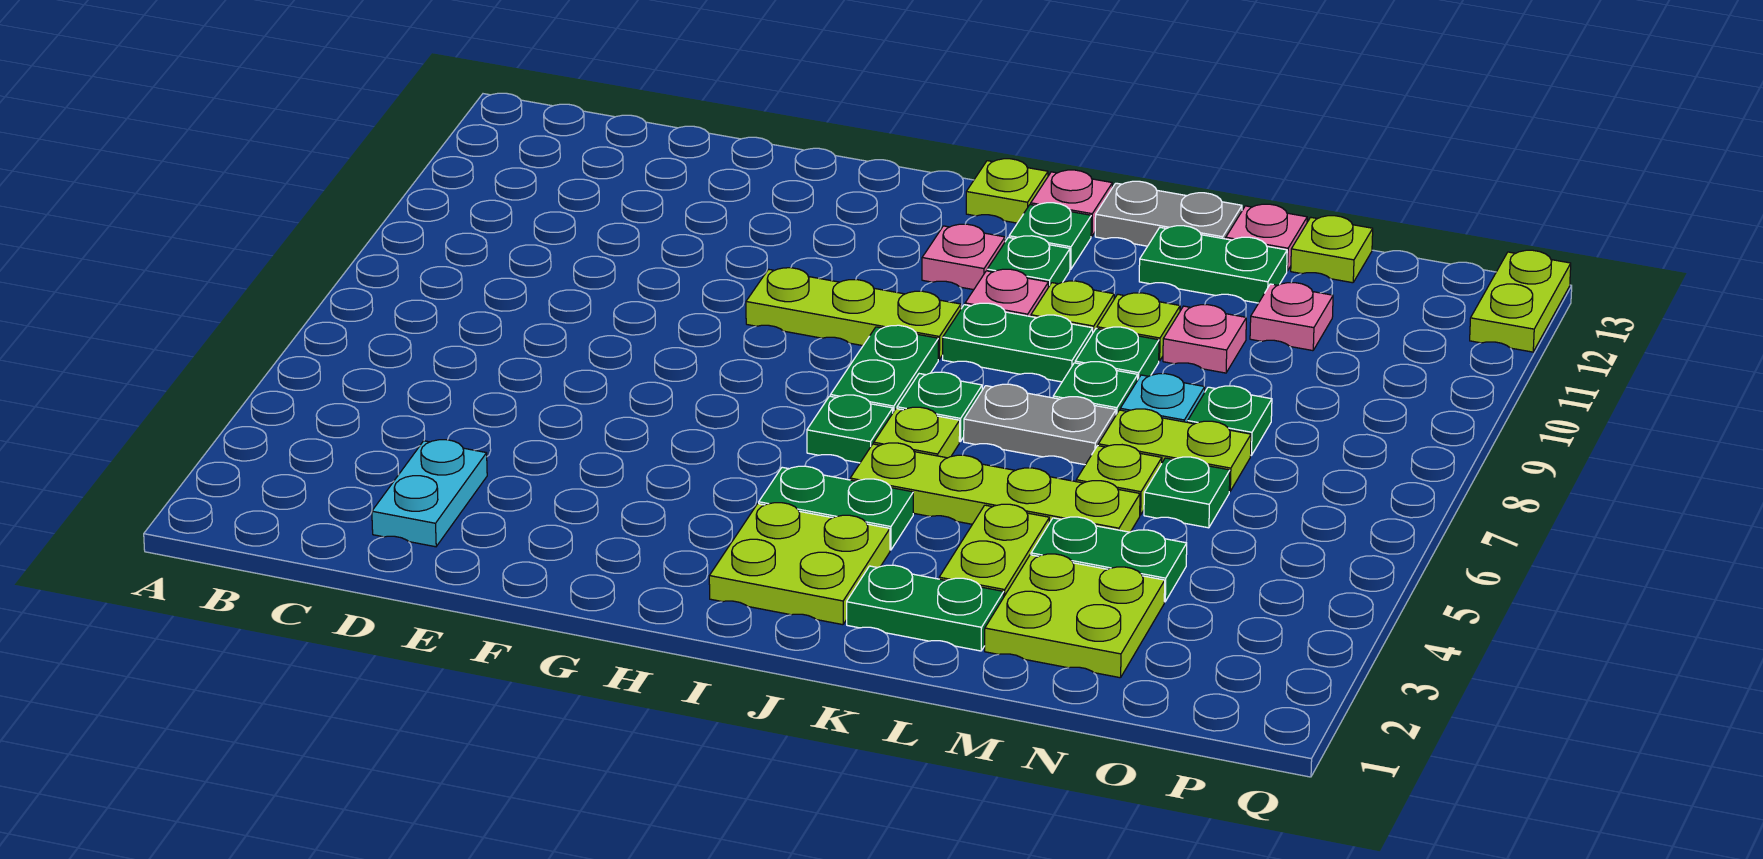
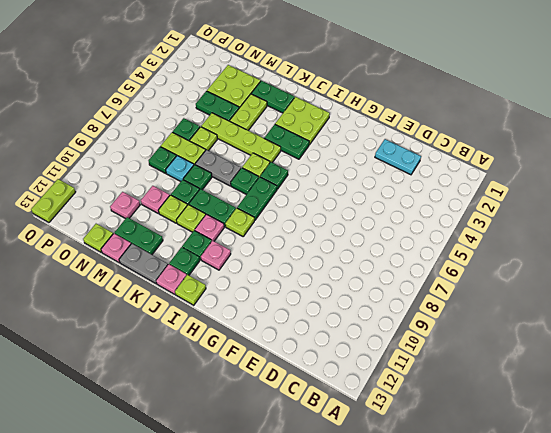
cyan 1x2 plate [372,440,487,547] -> cyan 1x2 plate turned to [375,139,421,175]
lime 1x3 plate [746,268,961,359] -> lime 1x1 plate [225,208,254,236]

